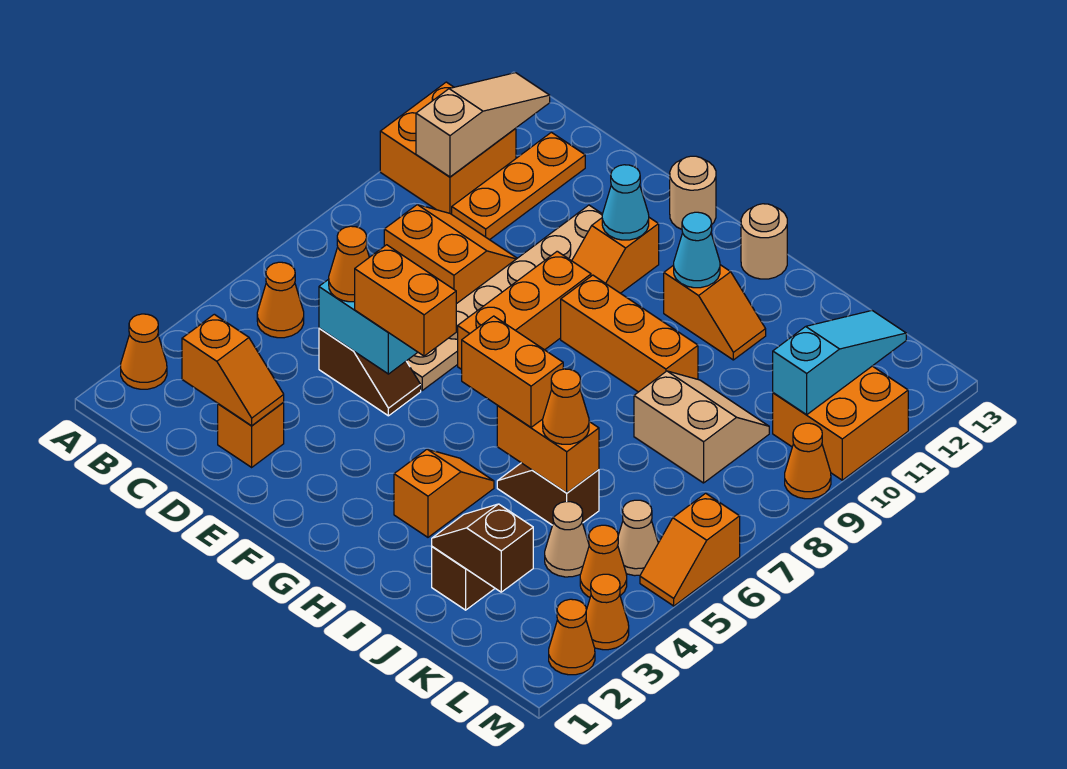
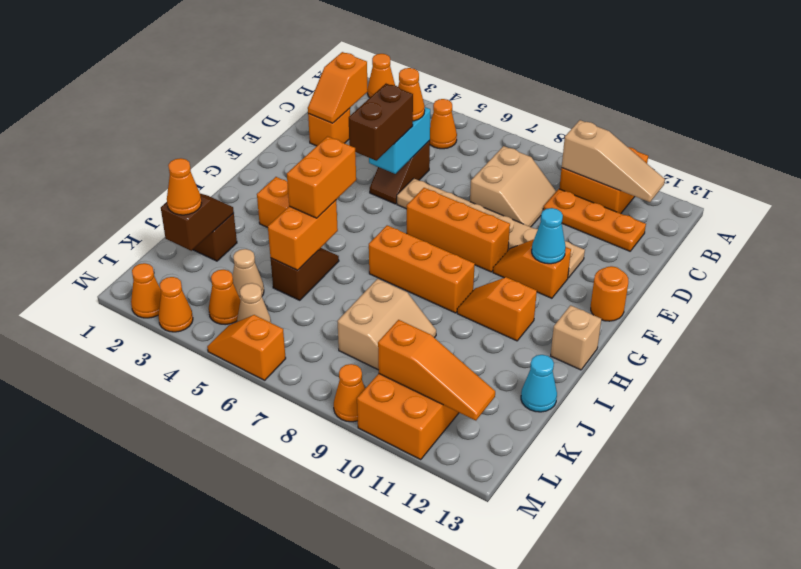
orange 2x2 slope [384,205,517,304] -> tan 2x2 slope [470,146,556,227]
orange 1x2 brick [355,245,456,356] -> brown 1x2 brick [349,84,413,161]
tan 1x1 round brick [670,156,716,229] -> orange 1x1 round brick [591,266,628,321]
orange 1x3 brick [561,275,698,392] -> orange 1x3 brick turned to [369,225,475,313]
orange 1x2 slope [664,265,766,360] -> orange 1x2 slope turned to [457,277,537,341]
cyan 1x1 cone [674,212,720,288] -> cyan 1x1 cone moved to [521,355,557,412]
tan 1x1 round brick [741,204,787,279] -> tan 1x1 brick [551,305,601,370]
orange 1x1 cone [543,369,589,444] -> orange 1x1 cone moved to [167,158,201,215]
cyan 1x3 slope [773,310,906,415] -> orange 1x3 slope [378,320,495,420]

